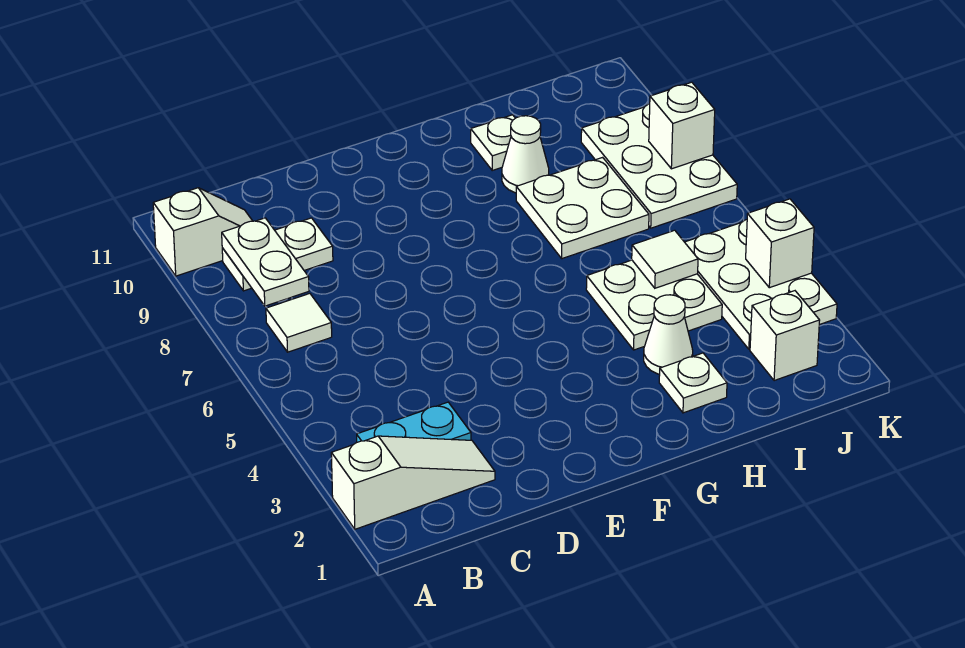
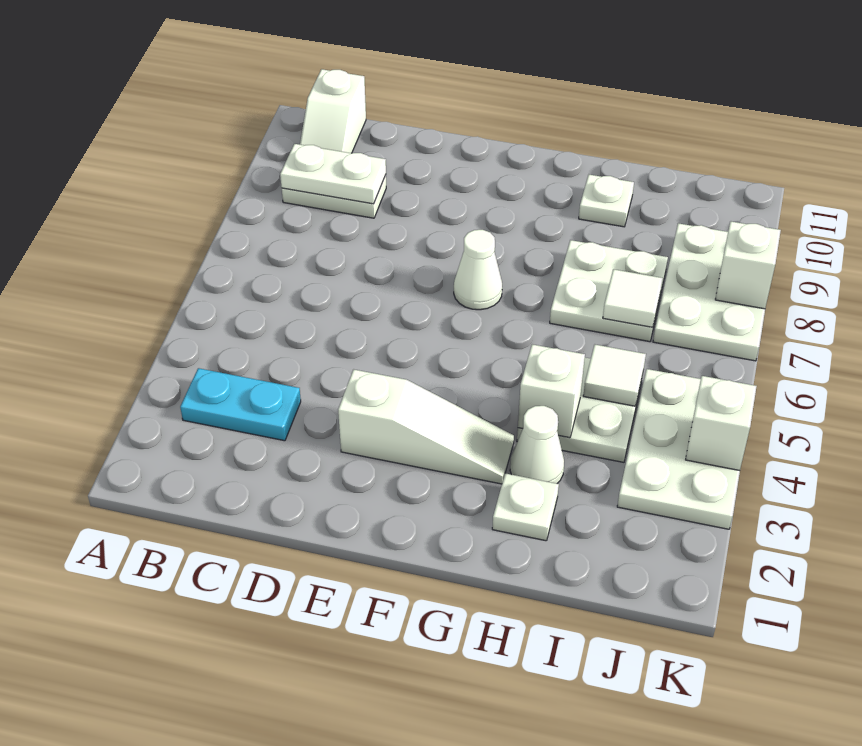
white 1x3 slope [331,436,495,529] -> white 1x3 slope moved to [338,369,514,484]
white 1x2 slope [153,188,252,276] -> white 1x2 slope turned to [300,69,366,153]
white 1x1 tile [266,293,332,352] -> white 1x1 tile moved to [603,269,662,327]
white 1x2 plate [222,218,309,306] -> white 1x2 plate turned to [280,144,386,204]
white 1x1 cone [502,116,549,193] -> white 1x1 cone moved to [454,230,502,310]
white 1x1 brick [750,291,820,381] -> white 1x1 brick moved to [518,344,585,438]

